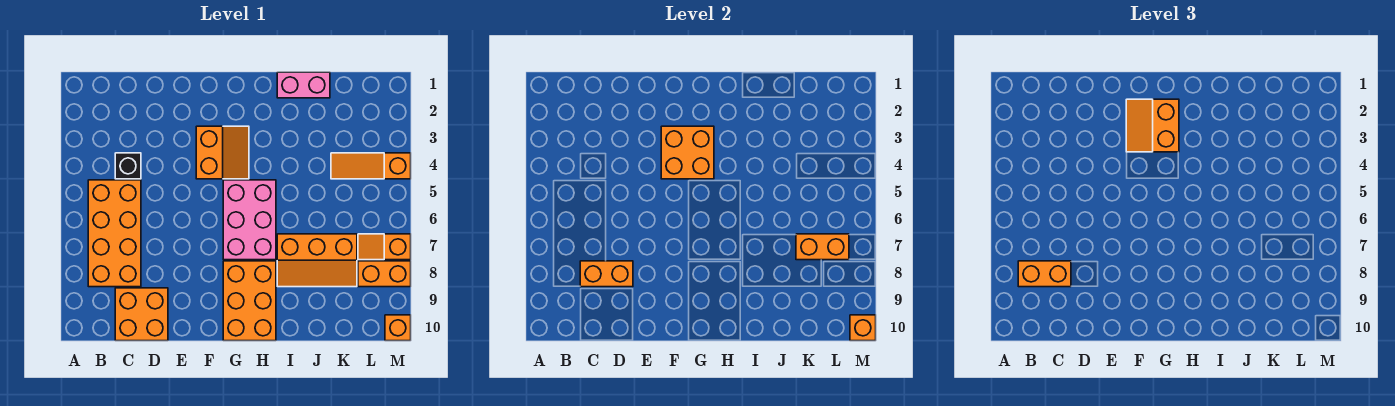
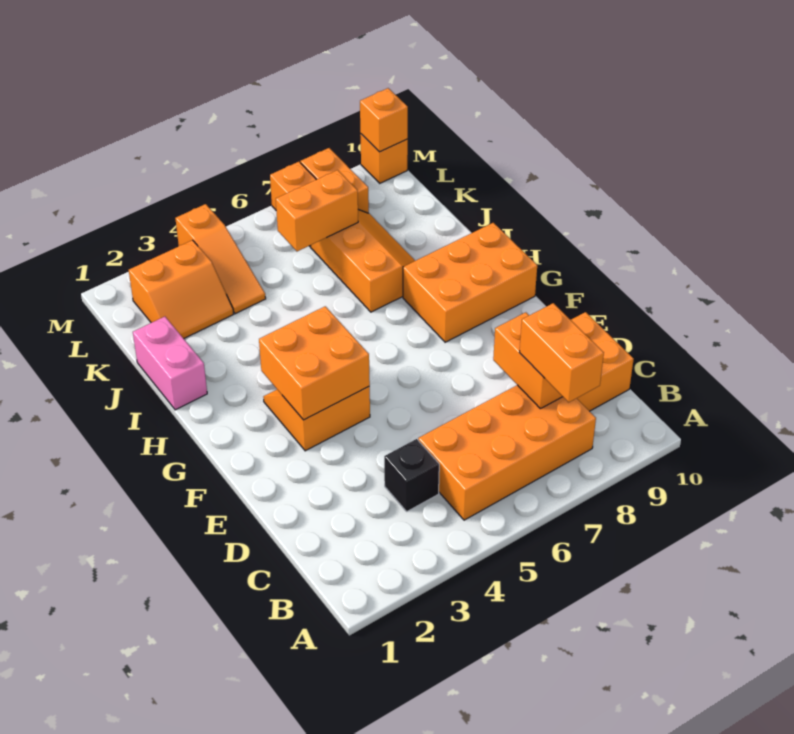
orange 2x2 slope [1126,99,1179,152] -> orange 2x2 slope moved to [129,240,234,339]
pink 2x3 brick [223,180,276,260] -> none
orange 1x2 brick [796,234,849,260] -> orange 1x2 brick turned to [276,170,358,251]

